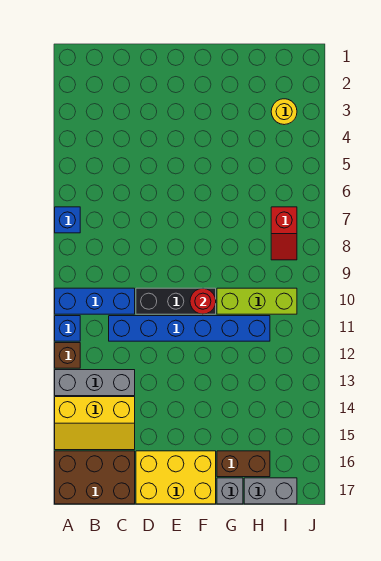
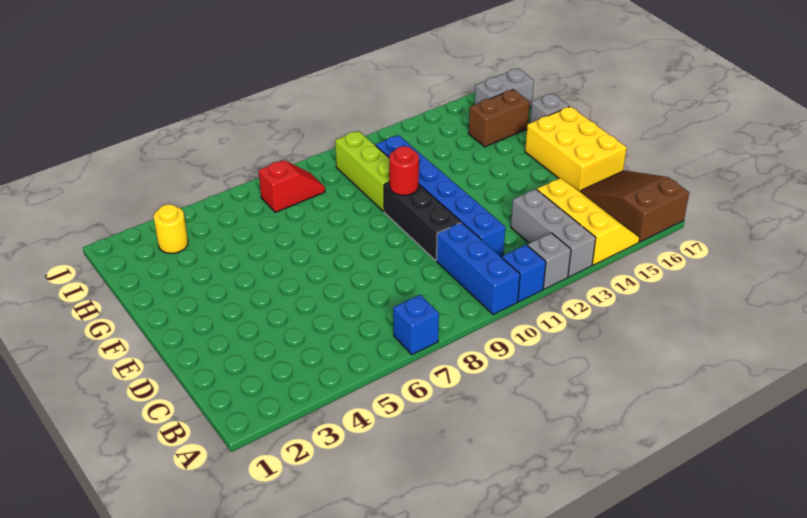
brown 1x1 brick [55,343,80,368] -> grey 1x1 brick [527,233,571,289]
brown 2x3 brick [55,451,135,504] -> brown 2x3 slope [581,171,689,242]
brown 1x2 brick [217,451,270,477] -> brown 1x2 brick turned to [469,90,530,147]
grey 1x2 brick [244,478,297,504] -> grey 1x2 brick turned to [475,68,534,108]

